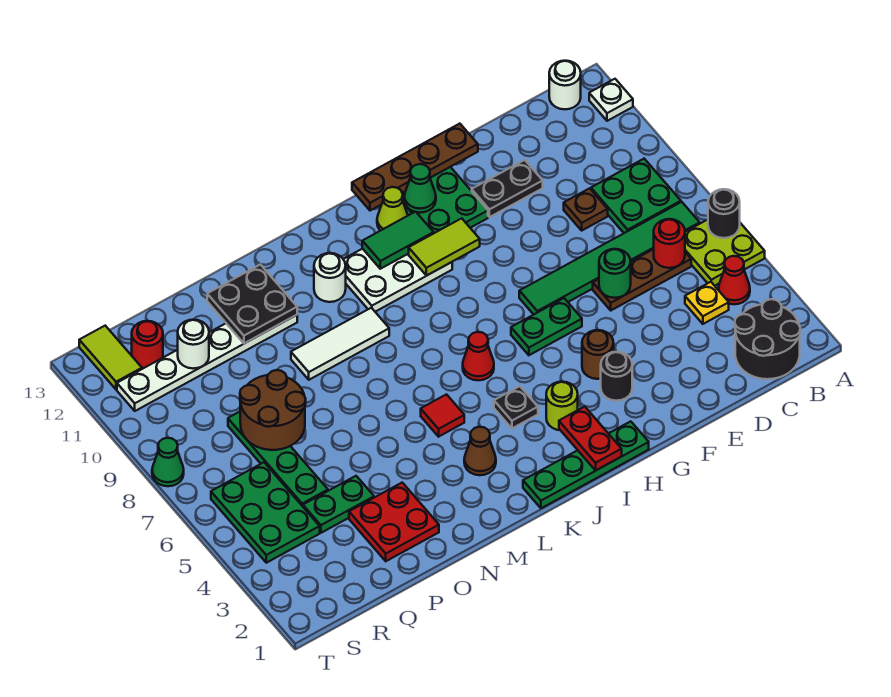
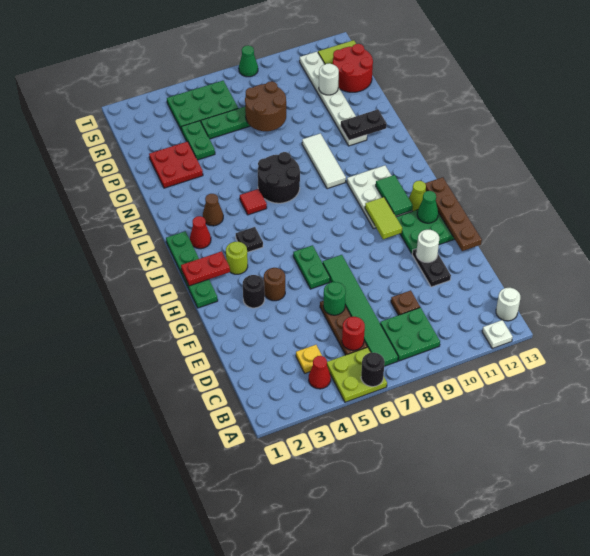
black 2x2 round brick [735,299,800,379] -> black 2x2 round brick moved to [258,152,300,203]
red 1x1 cone [463,332,494,380] -> red 1x1 cone moved to [190,216,211,249]
white 1x1 round brick [314,253,346,302] -> white 1x1 round brick moved to [416,230,439,263]
black 2x2 plate [207,264,297,343] -> black 1x2 plate [341,109,387,140]
red 1x1 round brick [132,321,163,369] -> red 2x2 round brick [333,44,373,92]

